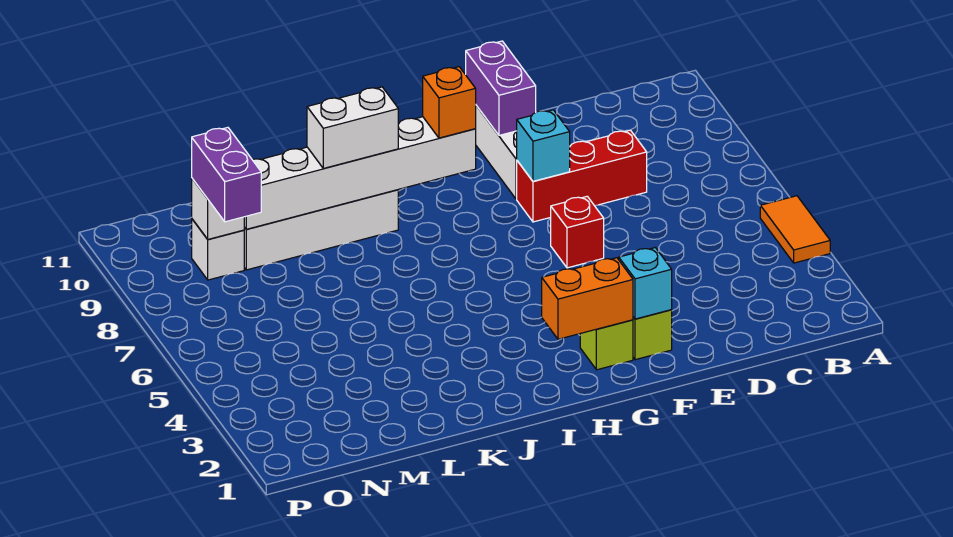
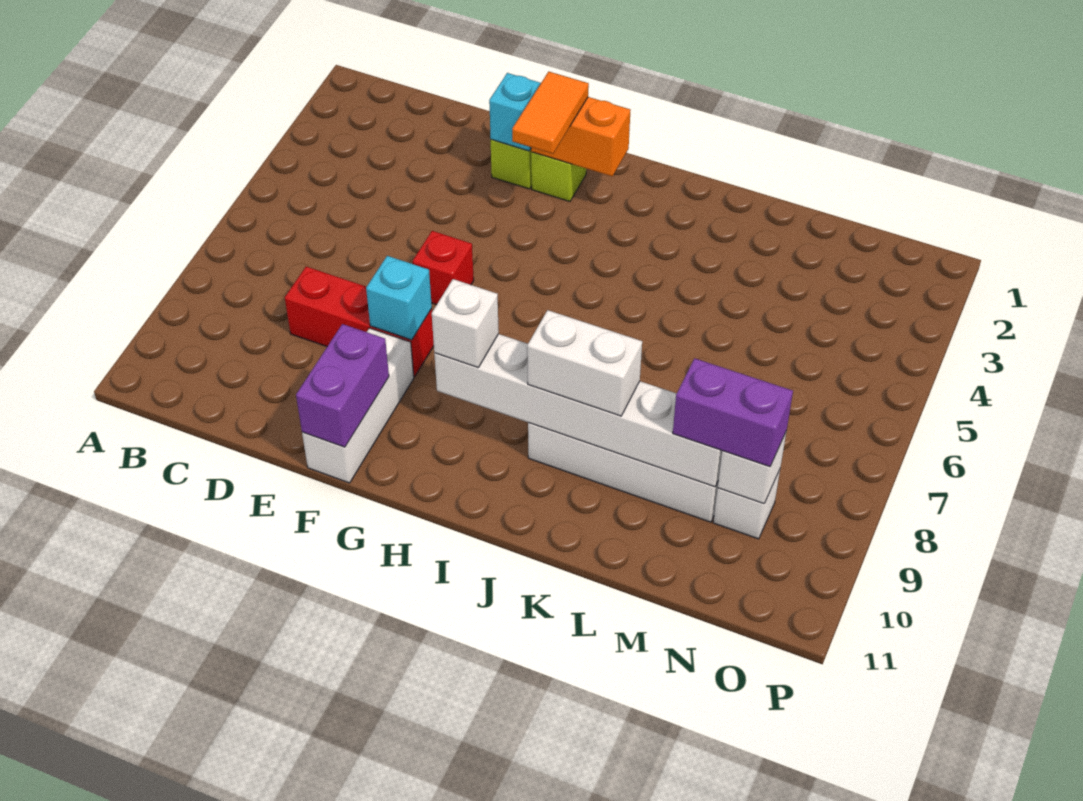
orange 1x2 tile [760,196,830,263] -> orange 1x2 tile moved to [512,72,589,154]
orange 1x1 brick [423,67,476,138] -> white 1x1 brick [432,279,499,368]
purple 1x2 brick [192,127,261,222] -> purple 1x2 brick turned to [673,358,793,467]

